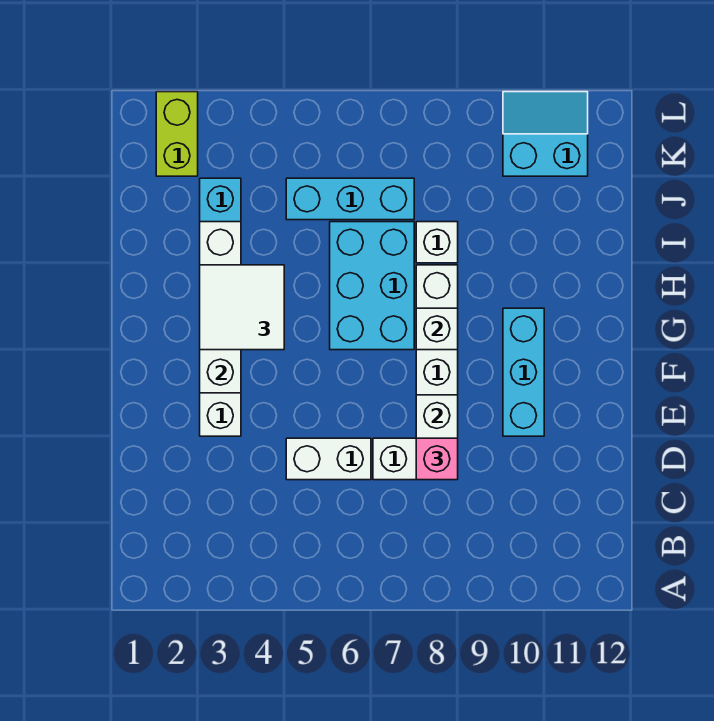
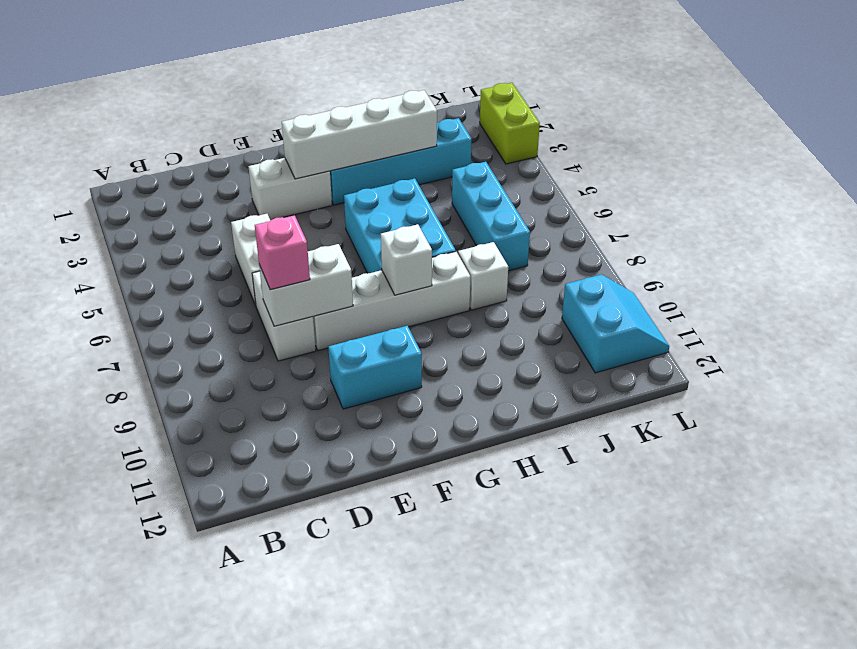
cyan 1x3 brick [503,308,544,436] -> cyan 1x2 brick [328,326,422,409]
white 2x2 tile [200,265,284,350] -> none
cyan 2x3 brick [330,222,414,350] -> cyan 2x3 brick turned to [344,178,456,273]
lime 1x2 brick [156,92,198,176] -> lime 1x2 brick turned to [480,83,540,164]

